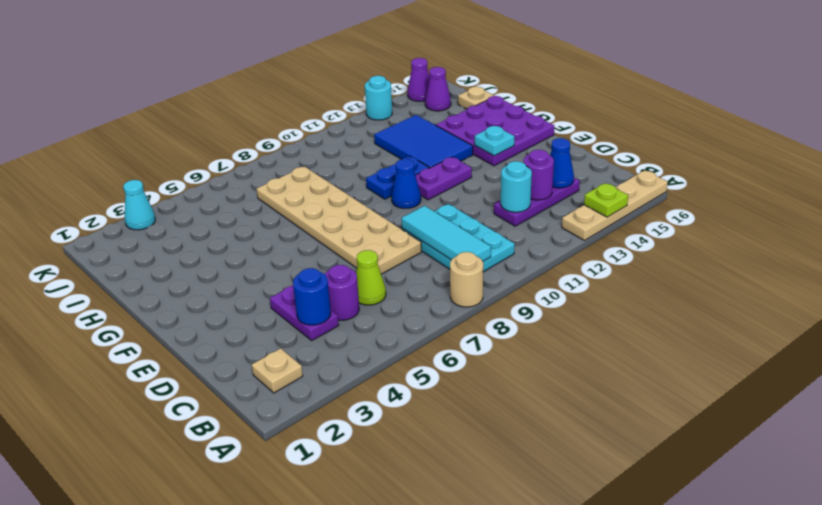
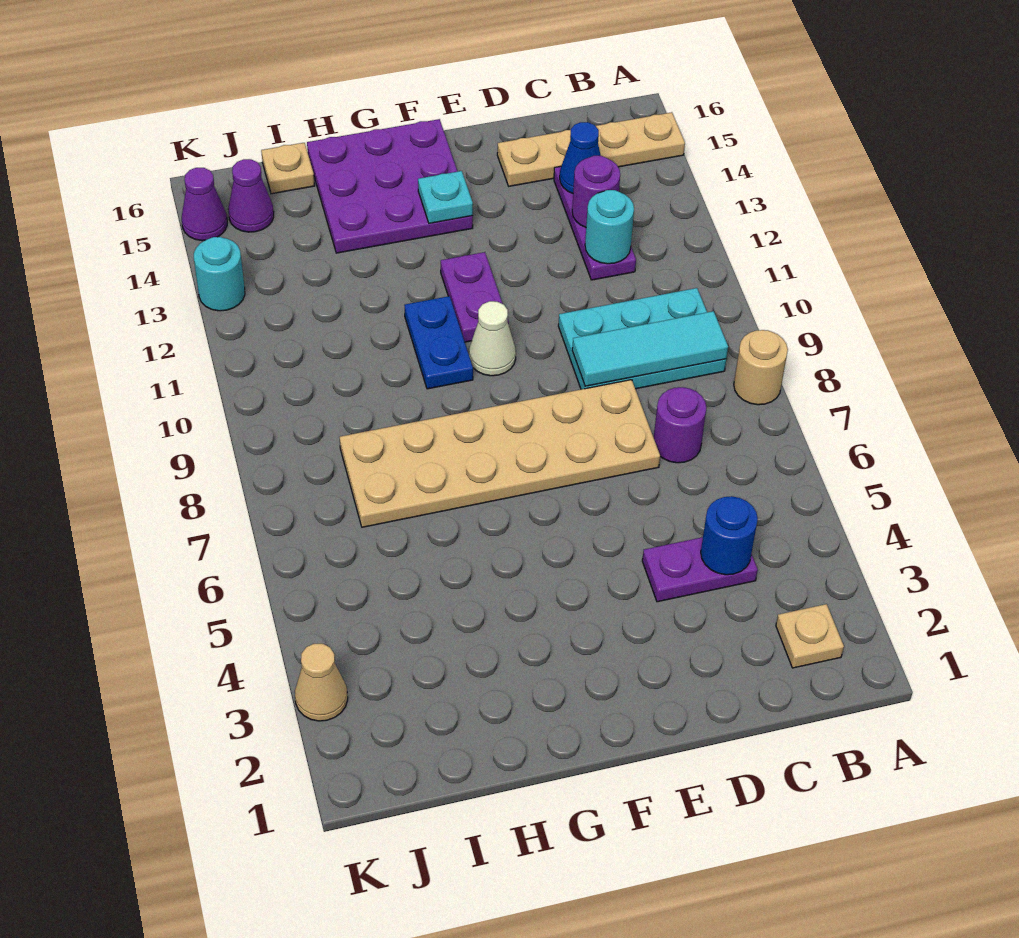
tan 1x4 plate [562,170,668,240] -> tan 1x4 plate turned to [497,112,685,186]
lime 1x1 plate [584,183,628,217] -> none
purple 1x1 round brick [325,265,359,320] -> purple 1x1 round brick moved to [654,387,707,463]
lime 1x1 cone [356,250,386,305] -> none
blue 1x1 cone [392,159,421,208] -> white 1x1 cone [469,301,516,376]
blue 2x3 tile [374,115,473,168] -> none
cyan 1x1 cone [123,180,155,230] -> tan 1x1 cone [295,644,348,721]

